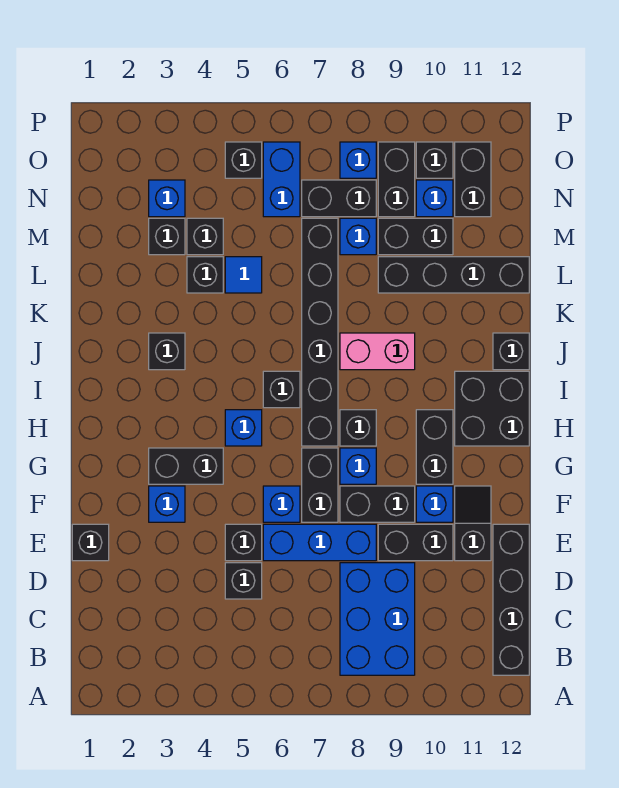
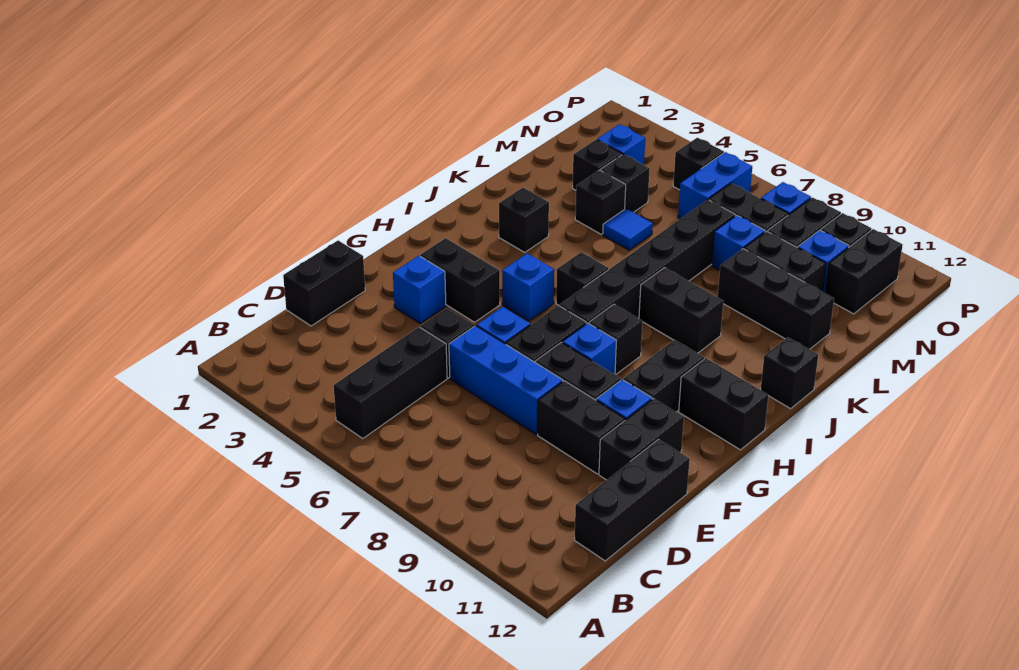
blue 2x3 brick [340,563,415,675] -> none
black 1x4 brick [493,524,529,675] -> black 1x3 brick [575,439,690,561]
black 1x1 brick [225,563,262,599] -> black 1x3 brick [333,327,447,438]
black 1x1 brick [72,524,109,561] -> black 1x2 brick [283,240,365,326]
black 1x2 slope [455,486,491,561] -> black 1x2 brick [599,398,684,480]
black 2x2 brick [455,371,529,446] -> black 1x2 brick [679,358,768,450]
pink 1x2 brick [340,333,415,370] -> black 1x2 brick [639,268,723,353]
black 1x4 brick [378,257,529,293] -> black 1x3 brick [718,249,834,349]

